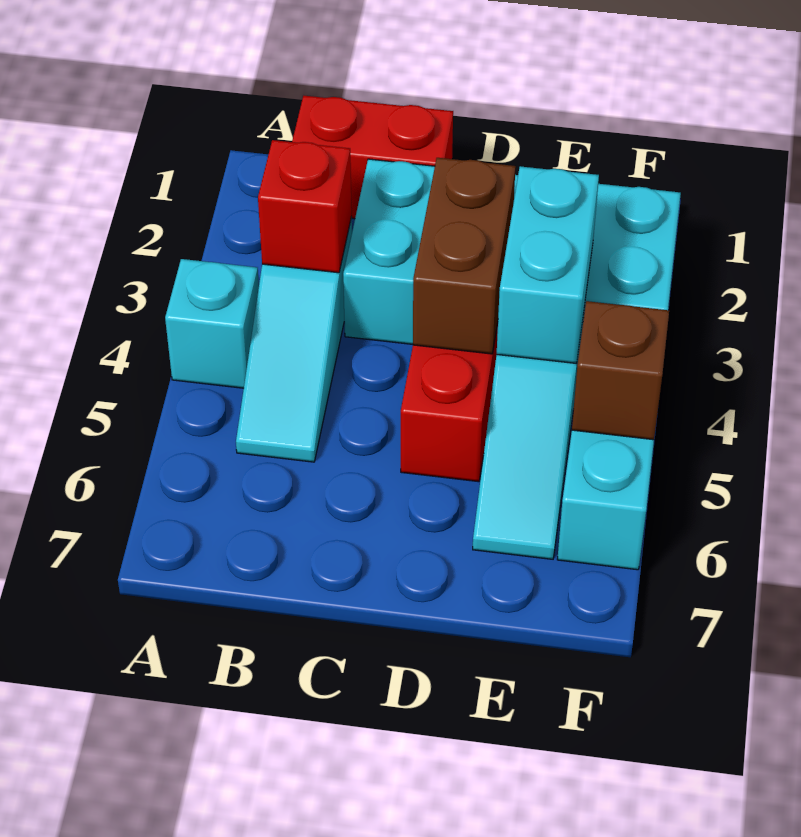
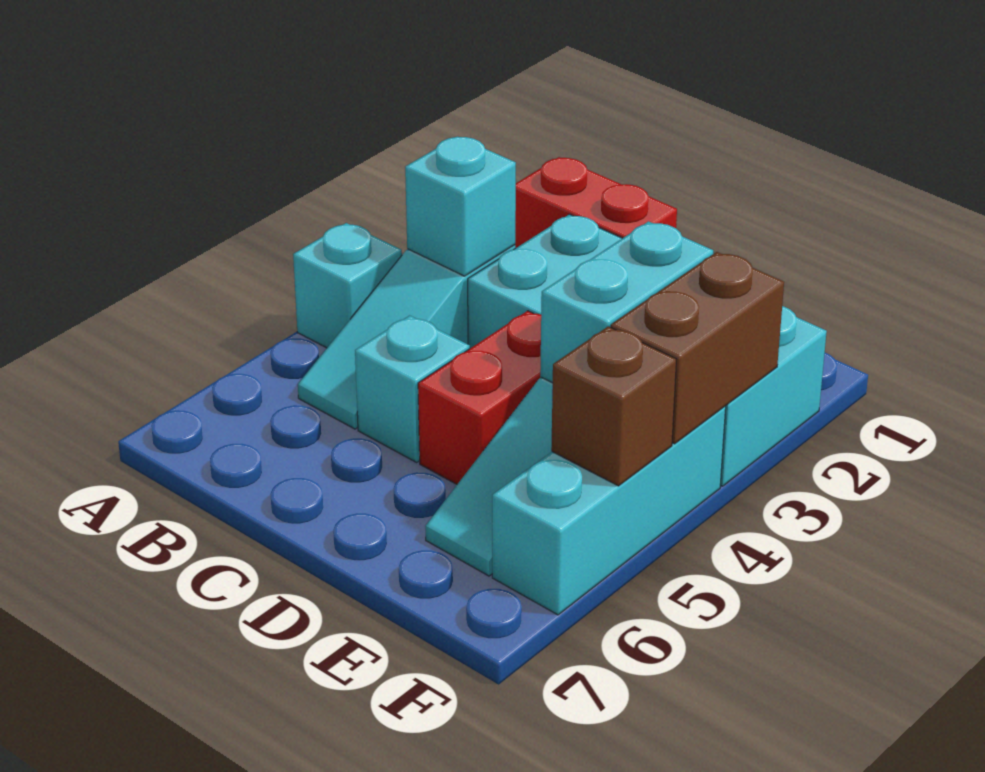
red 1x1 brick [258,140,352,273] -> cyan 1x1 brick [405,136,516,276]
none -> cyan 1x1 brick [355,315,470,462]
brown 1x2 brick [413,158,516,354] -> brown 1x2 brick moved to [611,252,784,444]

